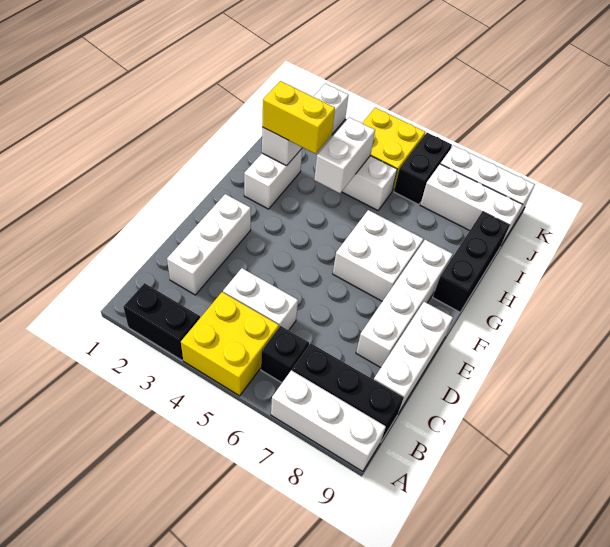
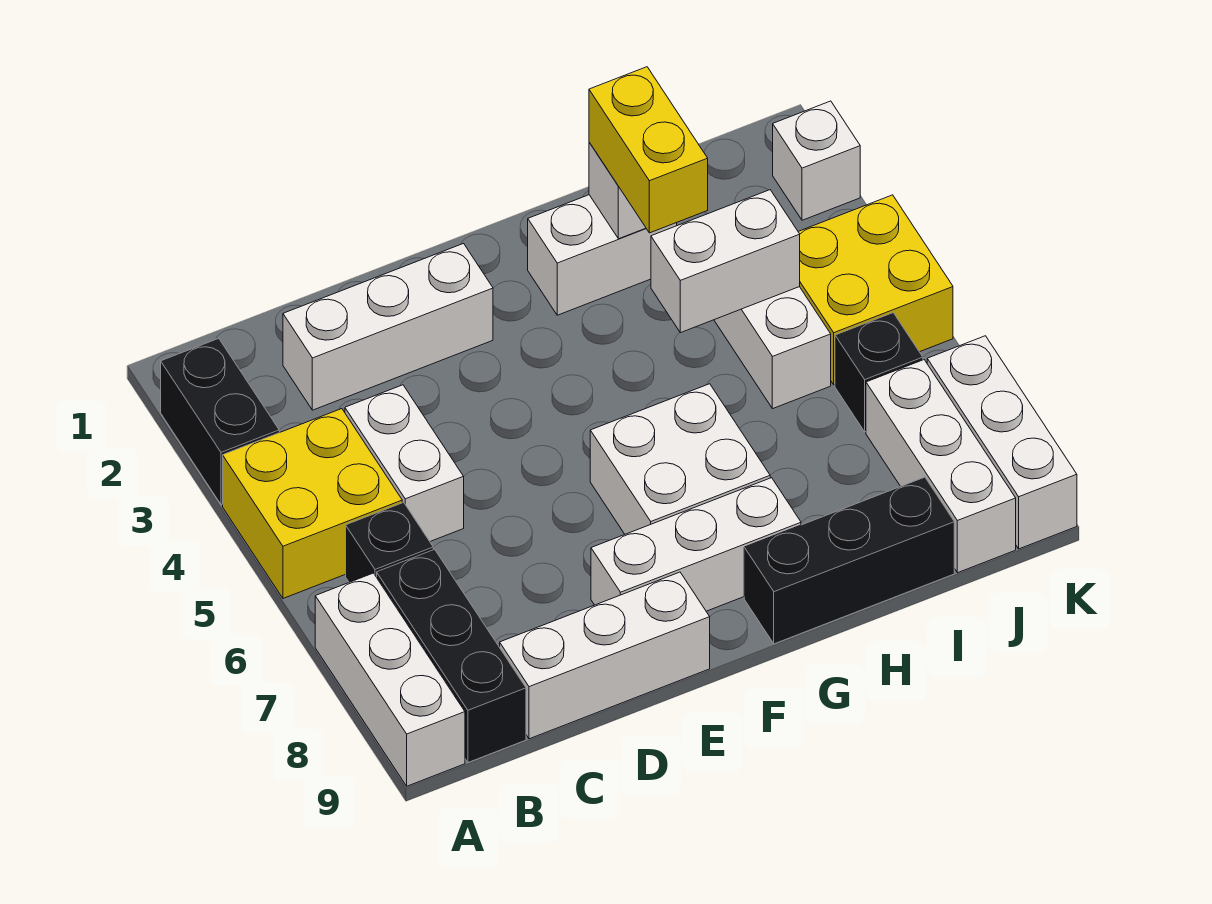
white 1x4 brick [356,240,453,367] -> white 1x3 brick [591,478,801,611]
black 1x2 brick [394,133,452,205] -> black 1x1 brick [835,313,923,432]

